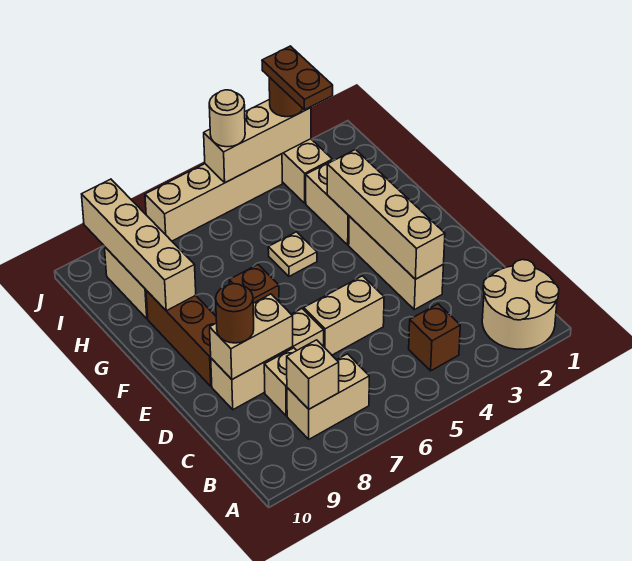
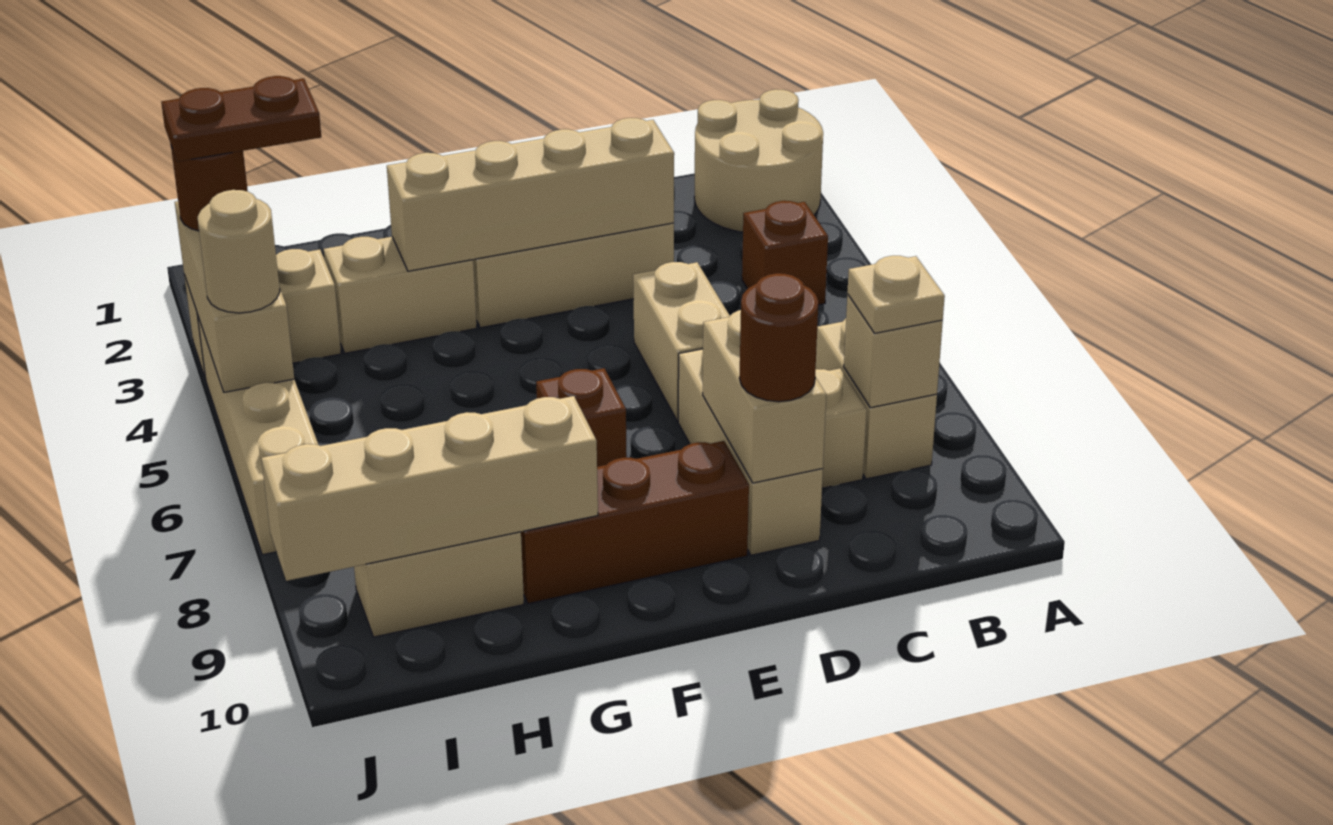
tan 1x1 plate [268,232,317,276] -> tan 1x1 plate moved to [847,256,945,333]

